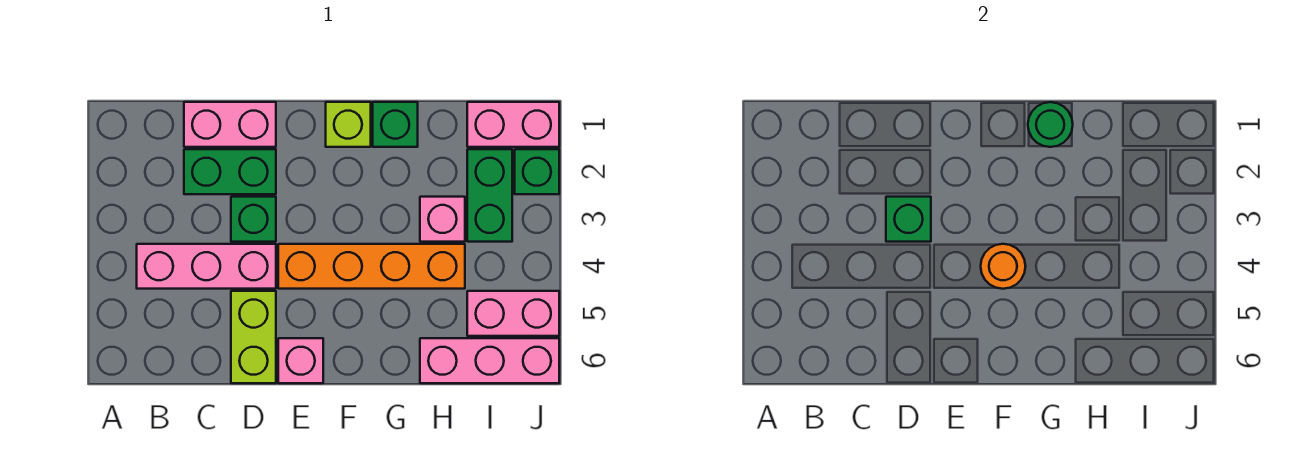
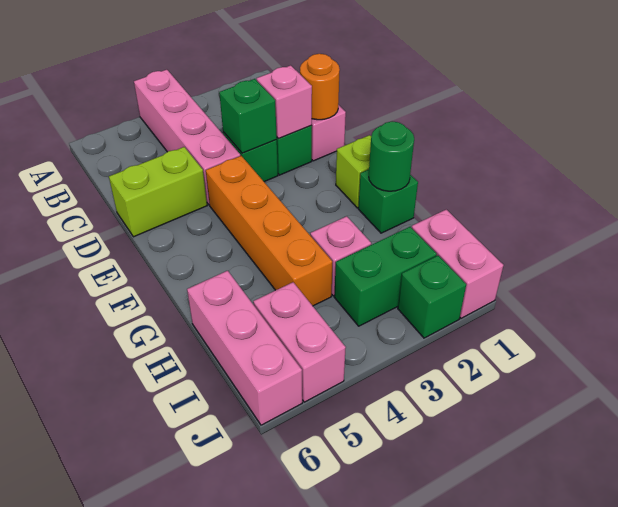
pink 1x3 brick [137,244,276,289] -> pink 1x4 brick [134,70,240,205]
pink 1x1 brick [278,338,323,383] -> pink 1x1 brick moved to [257,65,312,138]
orange 1x1 round brick [981,244,1026,289] -> orange 1x1 round brick moved to [300,54,340,120]

